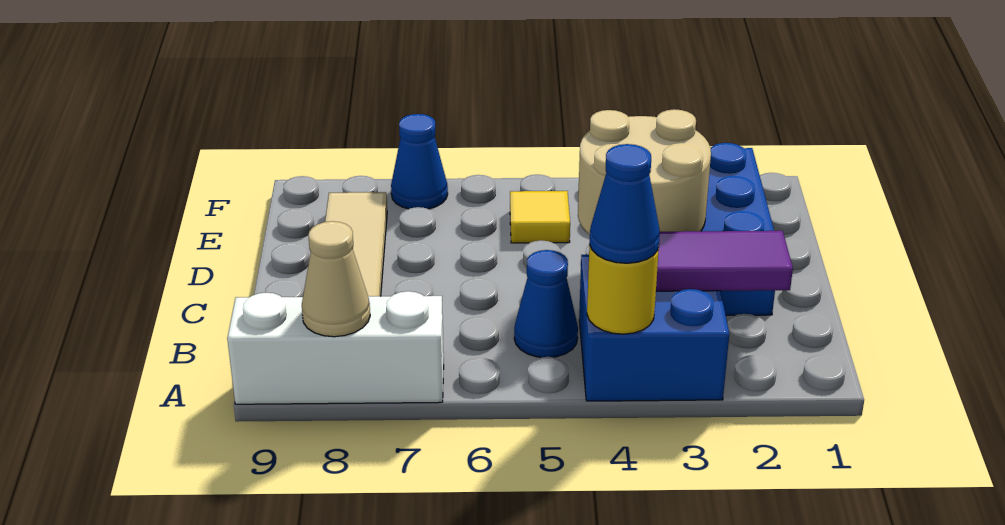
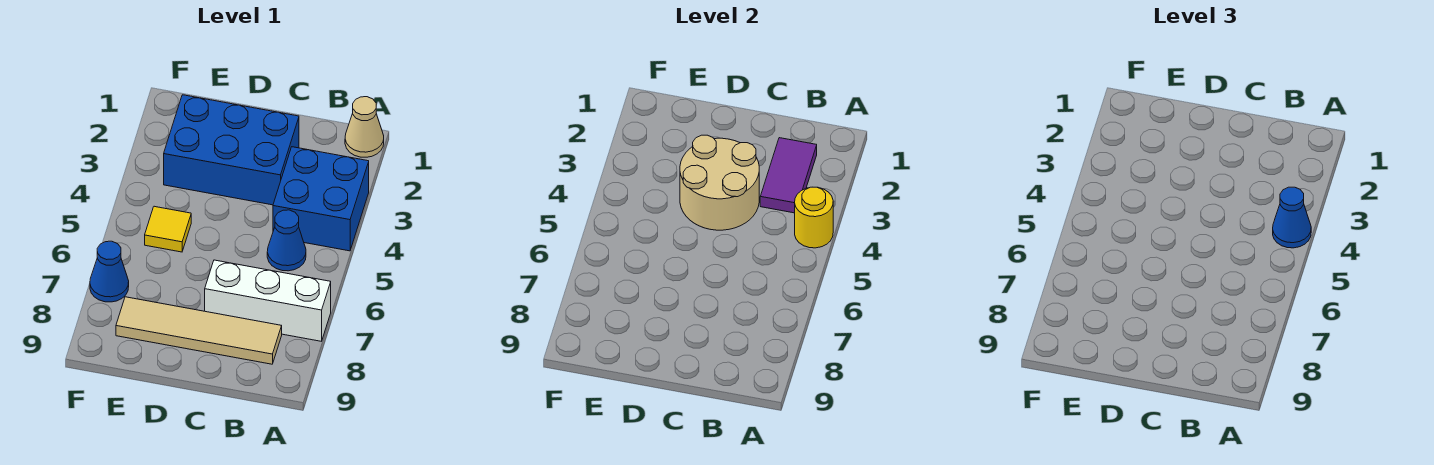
white 1x3 brick [227,291,444,404] -> white 1x3 brick turned to [205,260,331,341]
tan 1x1 cone [302,221,370,337] -> tan 1x1 cone moved to [345,97,384,157]

